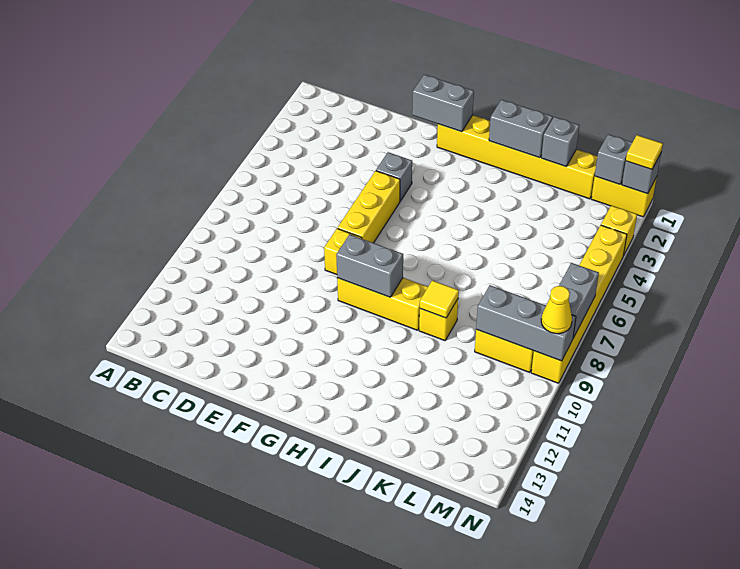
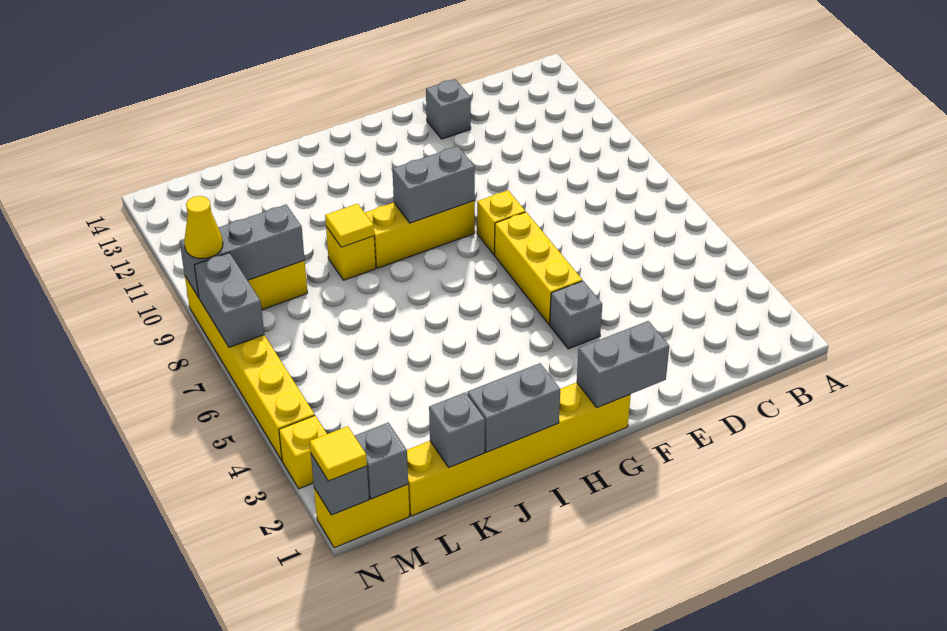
none -> grey 1x1 brick [426,79,471,139]

